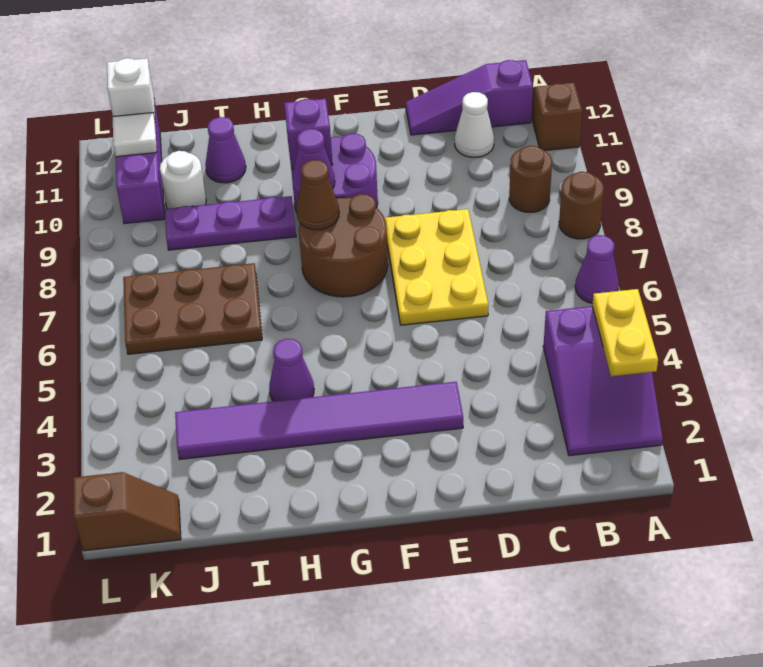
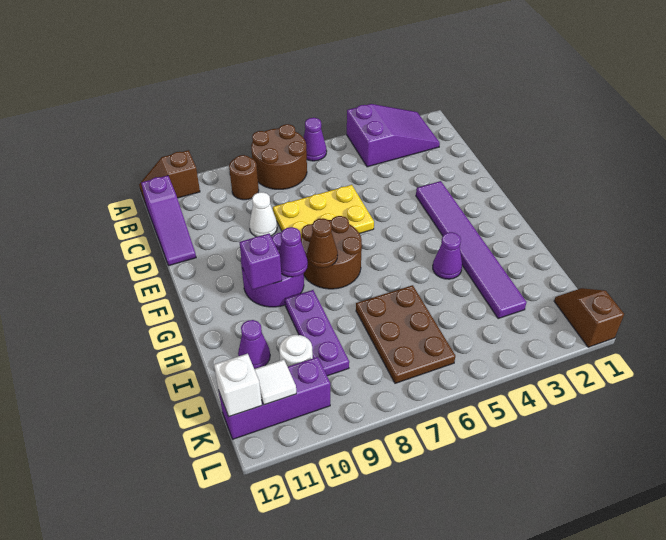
yellow 1x2 plate [592,289,658,377] -> none
brown 1x1 round brick [559,172,604,239] -> brown 2x2 round brick [251,124,307,189]
white 1x1 cone [455,92,494,157] -> white 1x1 cone moved to [249,192,277,237]

